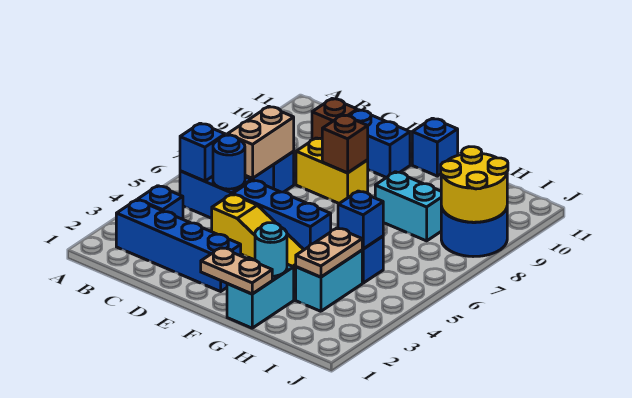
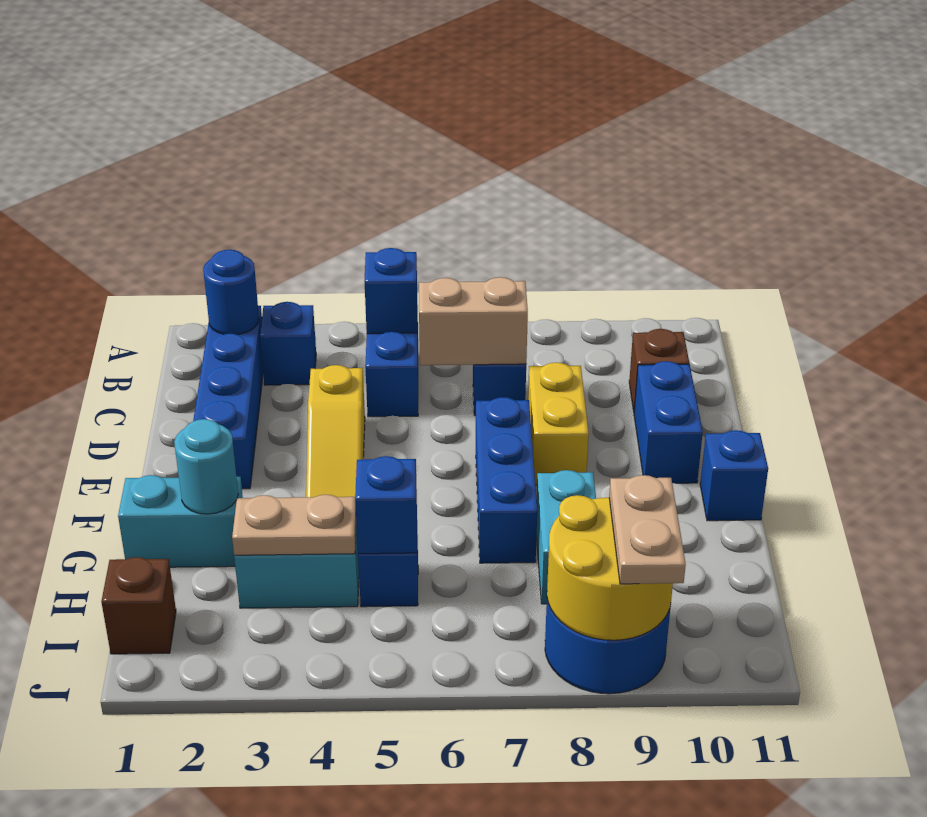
blue 1x1 round brick [213,135,245,189] -> blue 1x1 round brick moved to [203,250,259,335]
blue 1x3 brick [233,180,331,250] -> blue 1x3 brick moved to [476,397,537,563]
brown 1x1 brick [322,115,368,173] -> brown 1x1 brick moved to [101,557,176,654]
tan 1x2 plate [201,248,272,294] -> tan 1x2 plate moved to [609,475,686,584]

